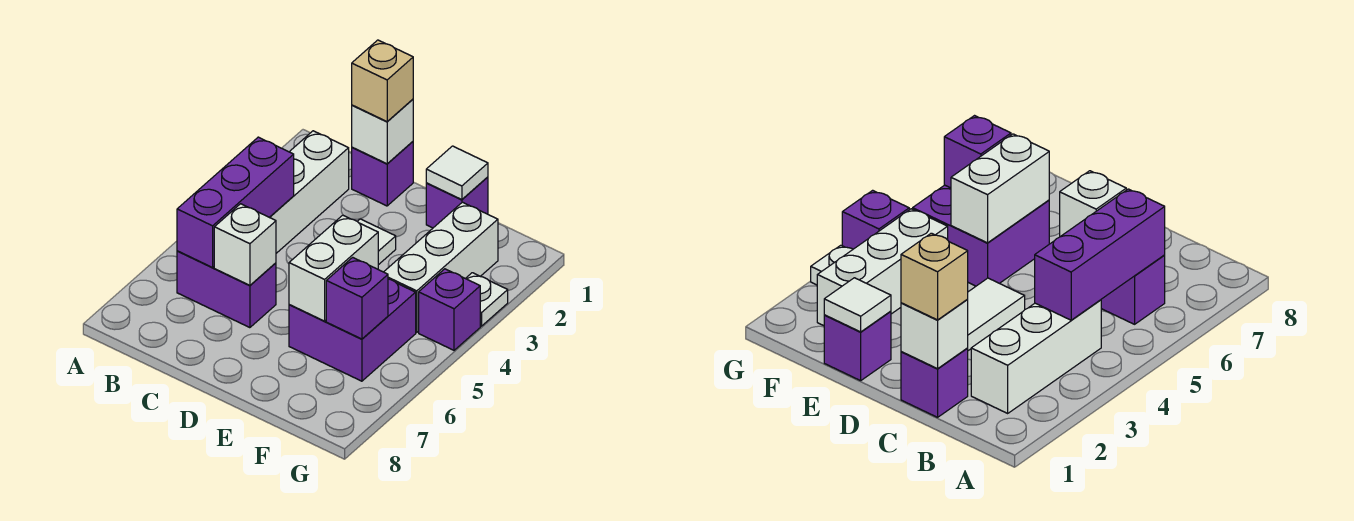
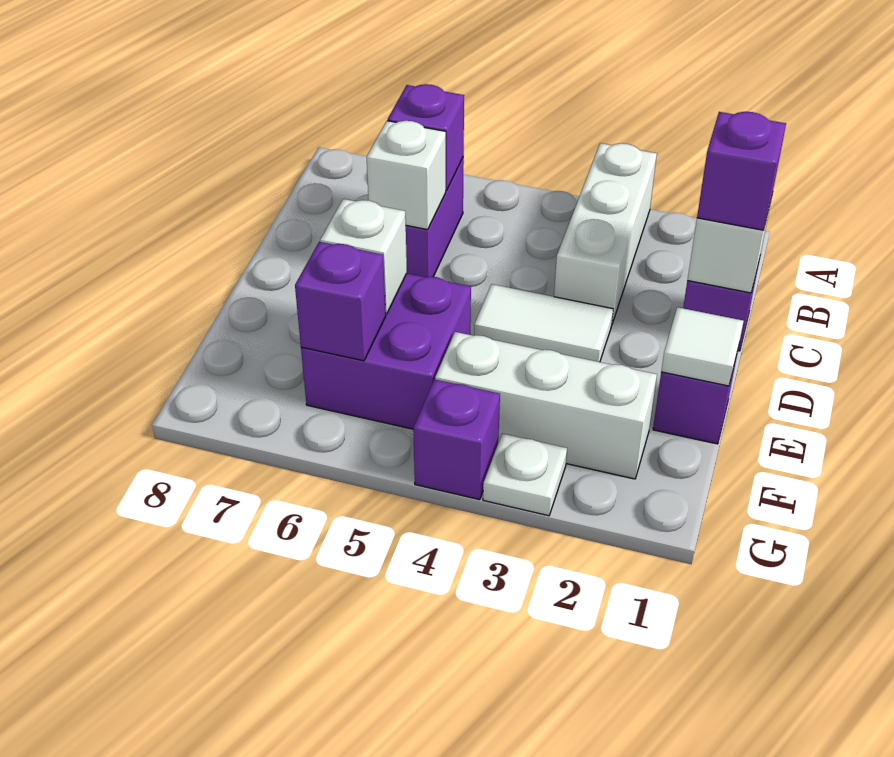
white 1x3 brick [270,131,349,253] -> white 1x3 brick turned to [554,143,657,323]
purple 1x3 brick [177,137,294,267] -> purple 1x1 brick [388,84,464,191]
tan 1x1 brick [352,40,413,122] -> purple 1x1 brick [697,112,786,230]
white 1x2 brick [289,215,378,321] -> white 1x1 brick [320,199,407,314]

